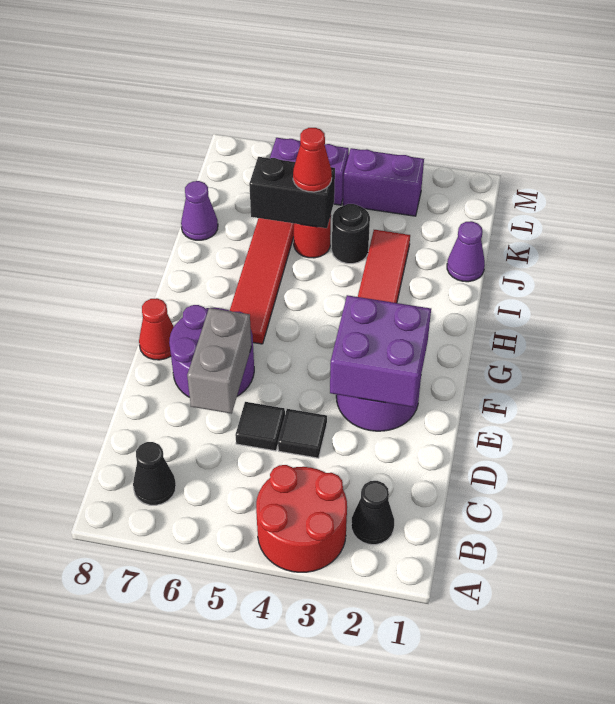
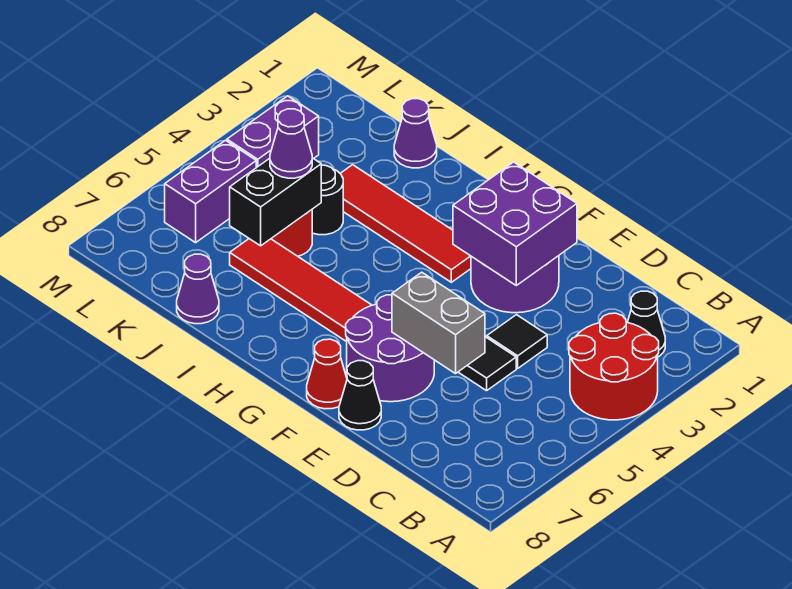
black 1x1 cone [133,442,176,505] -> black 1x1 cone moved to [339,361,381,430]
red 1x1 cone [293,128,332,192] -> purple 1x1 cone [270,109,312,178]

